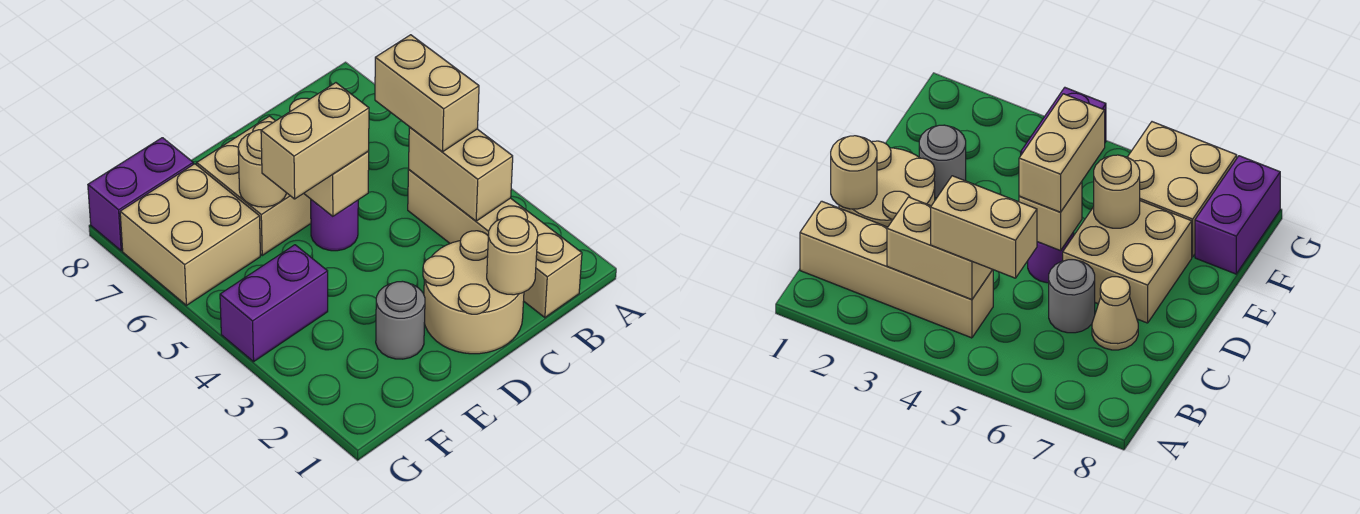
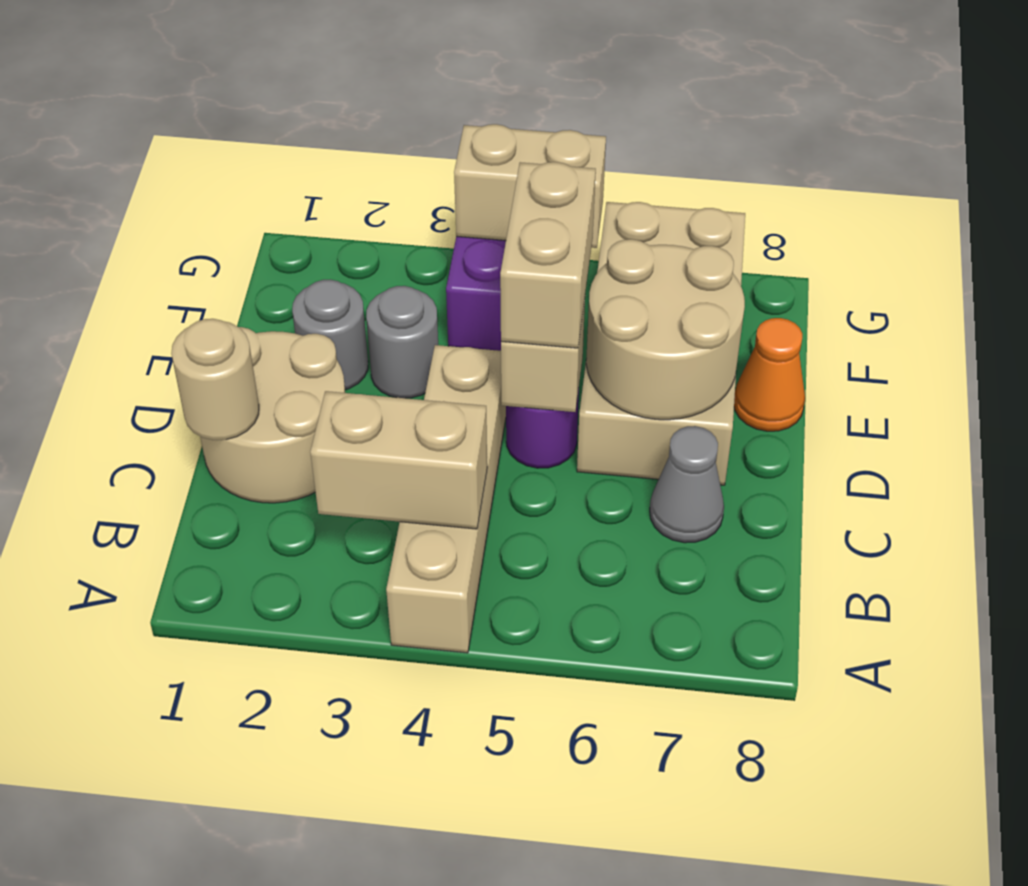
tan 1x4 brick [408,170,582,318] -> tan 1x4 brick turned to [386,345,506,653]
tan 1x2 brick [375,35,479,152] -> tan 1x2 brick moved to [454,124,606,248]
grey 1x1 round brick [1049,260,1095,333] -> grey 1x1 round brick moved to [366,286,438,398]
tan 1x1 cone [1092,277,1138,350] -> grey 1x1 cone [650,426,724,543]
tan 1x1 round brick [238,130,287,207] -> tan 2x2 round brick [586,239,745,420]
none -> orange 1x1 cone [734,318,805,431]
purple 1x2 brick [88,138,193,251] -> none

